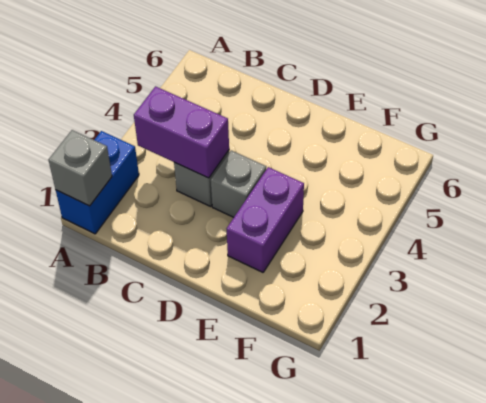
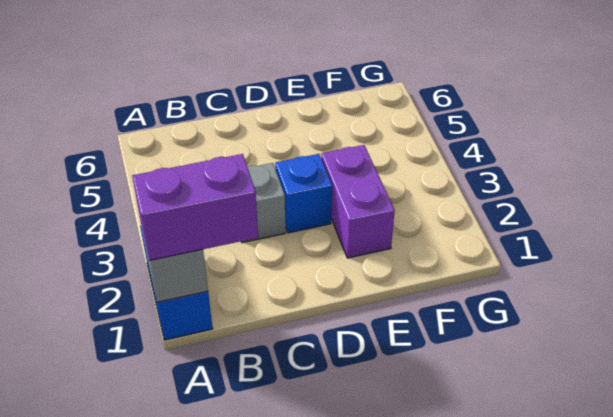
purple 1x2 brick [134,86,229,178] -> purple 1x2 brick moved to [132,154,258,261]
grey 1x1 brick [211,150,266,217] -> blue 1x1 brick [275,154,332,233]

